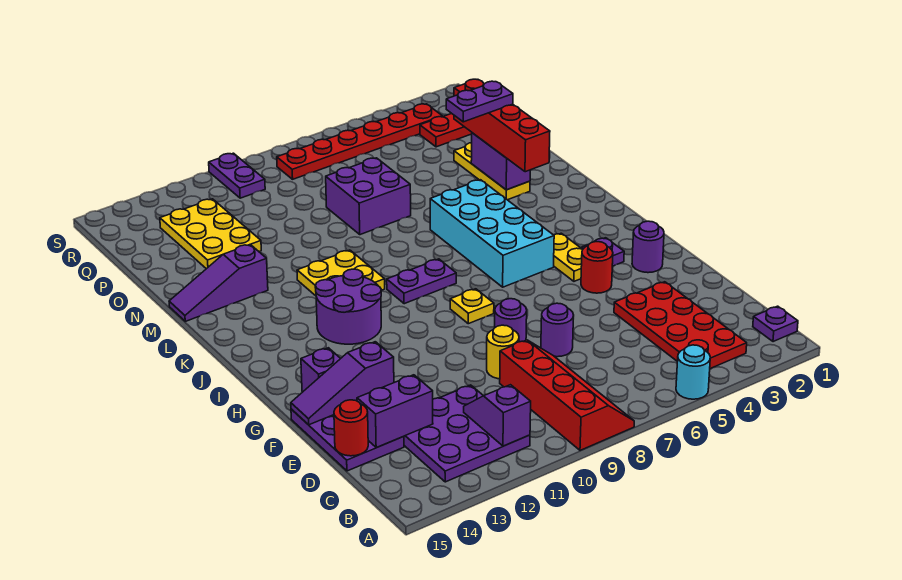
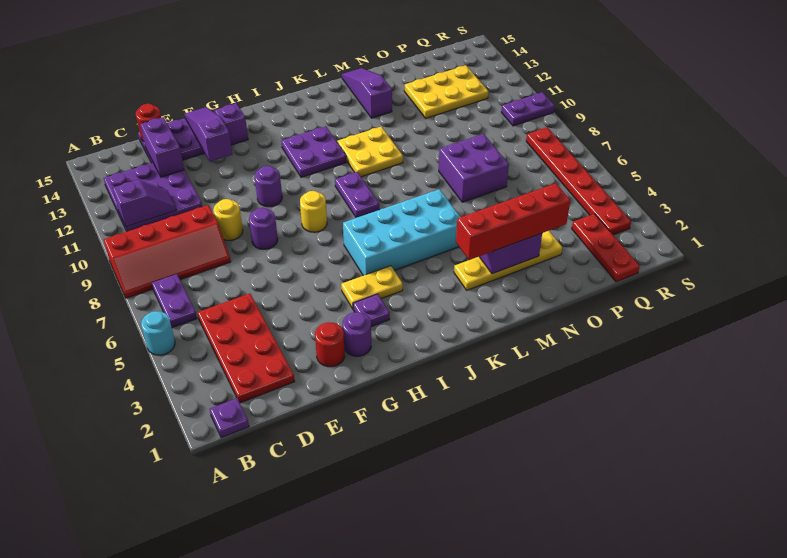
red 2x4 plate [614,282,747,369] -> red 2x4 plate turned to [197,294,295,403]
purple 1x1 round brick [541,303,574,357] -> purple 1x1 round brick moved to [255,166,282,207]
red 1x1 round brick [581,242,613,293] -> red 1x1 round brick moved to [315,323,345,367]
yellow 1x1 plate [450,289,494,324] -> yellow 1x1 round brick [300,191,327,232]
purple 2x2 round brick [315,269,381,344] -> purple 2x2 plate [281,126,346,177]
yellow 1x3 plate [454,143,530,200] -> yellow 1x4 plate [454,231,562,290]
purple 1x2 plate [446,81,513,122] -> purple 1x2 plate moved to [152,274,197,328]

